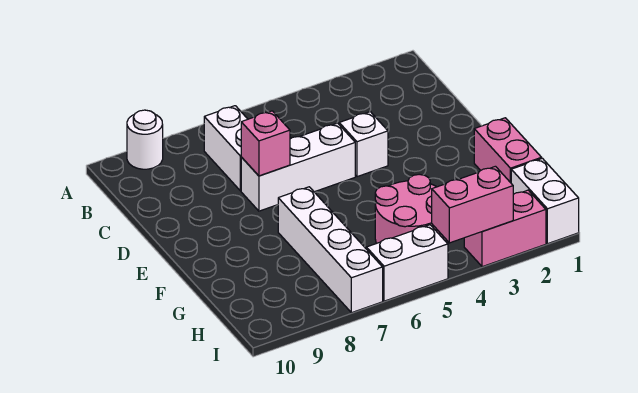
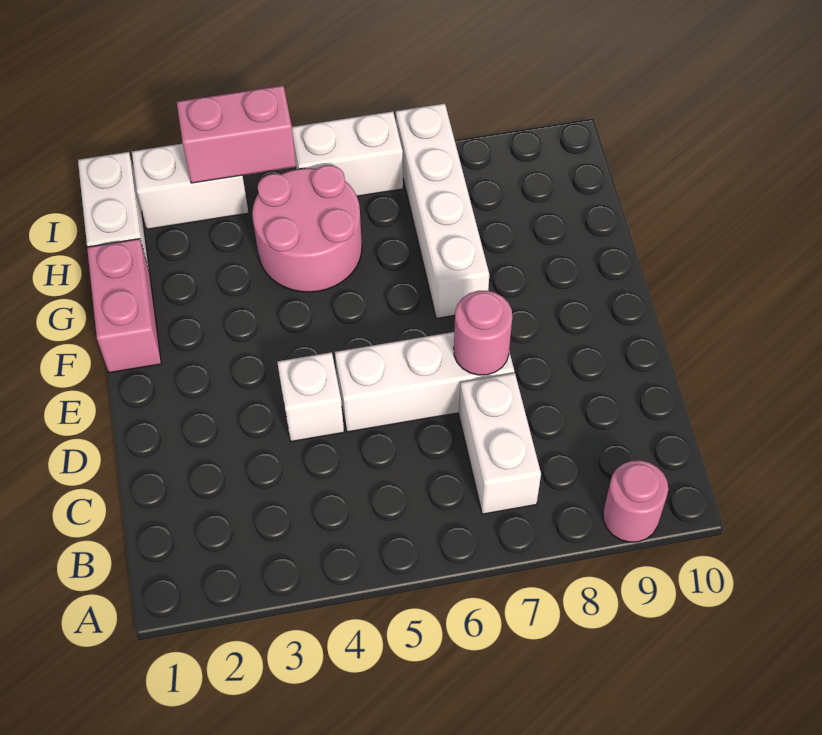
white 1x1 round brick [127,110,163,169] -> pink 1x1 round brick [603,460,668,542]
pink 1x1 brick [241,111,290,176] -> pink 1x1 round brick [454,291,512,375]
pink 1x2 brick [464,190,546,267] -> white 1x2 brick [132,144,249,229]

